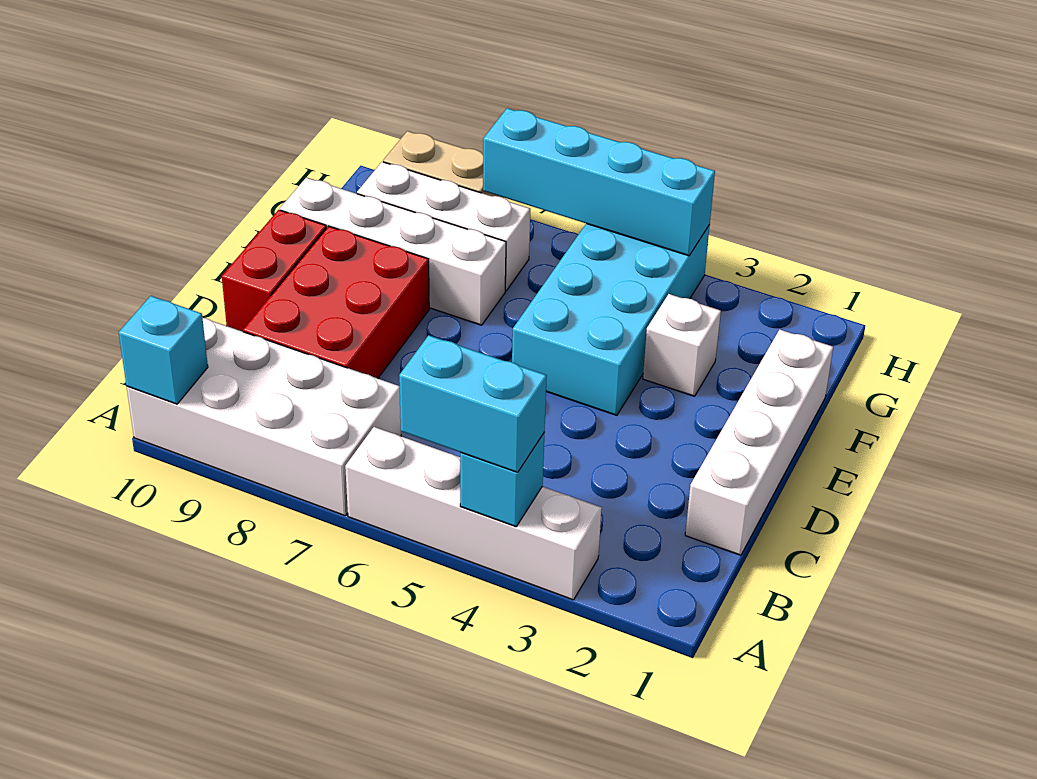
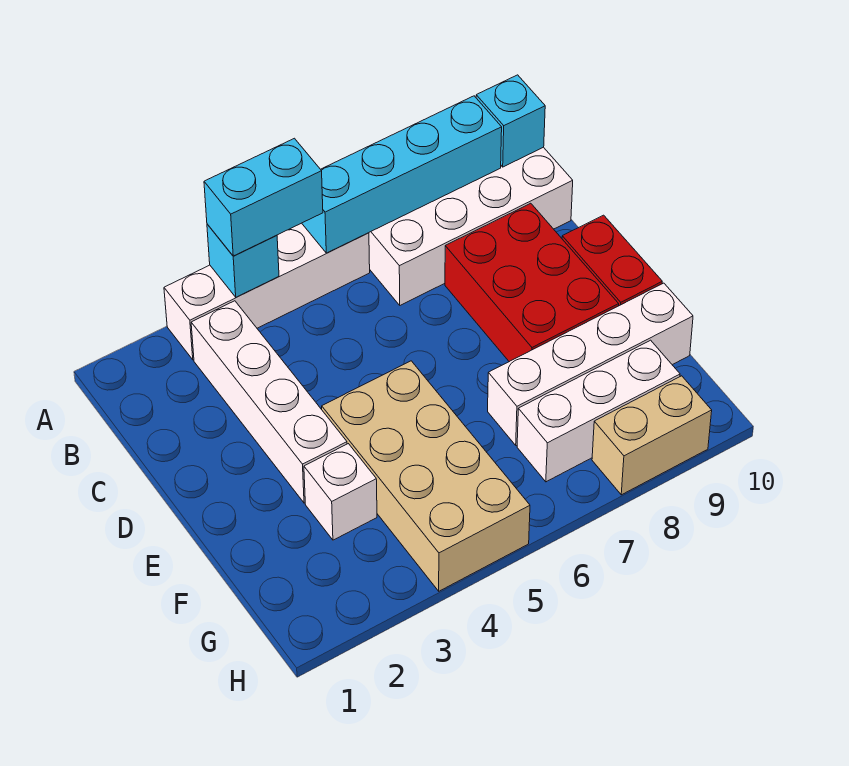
white 1x4 brick [685,329,833,555] -> white 1x4 brick moved to [191,301,347,503]
cyan 2x4 brick [512,224,710,415] -> tan 2x4 brick [322,361,530,591]
cyan 1x4 brick [483,108,715,256] -> cyan 1x4 brick moved to [302,96,502,253]

